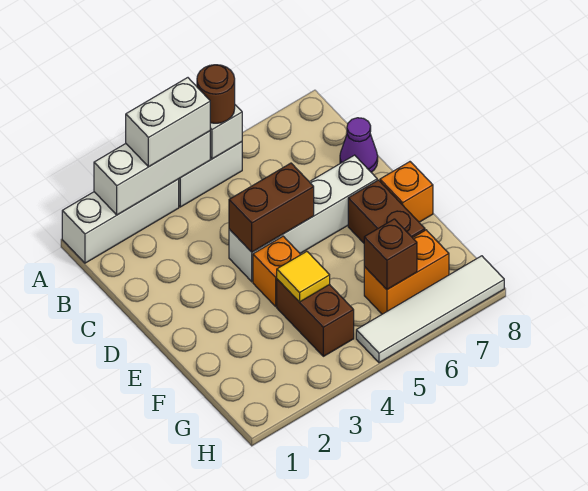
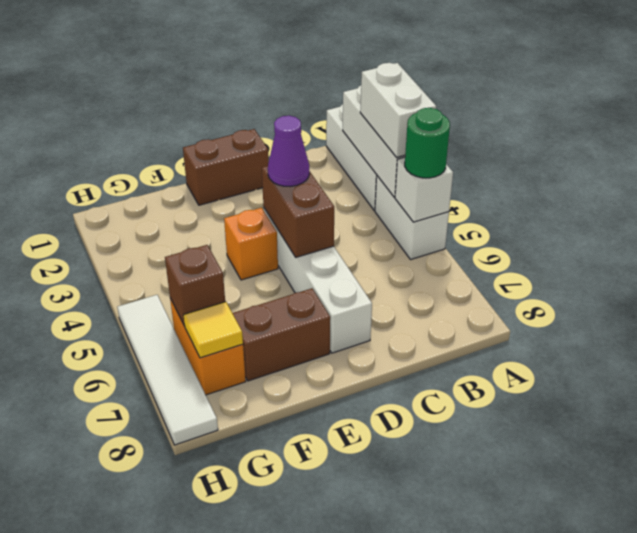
brown 1x1 round brick [197,65,235,123] -> green 1x1 round brick [405,108,450,178]
purple 1x1 cone [340,118,378,172] -> purple 1x1 cone moved to [268,116,309,187]
orange 1x1 brick [380,162,433,222] -> none
brown 1x2 brick [277,279,354,356] -> brown 1x2 brick moved to [183,129,269,205]
yellow 1x1 tile [277,251,330,302] -> yellow 1x1 tile moved to [184,302,243,358]

